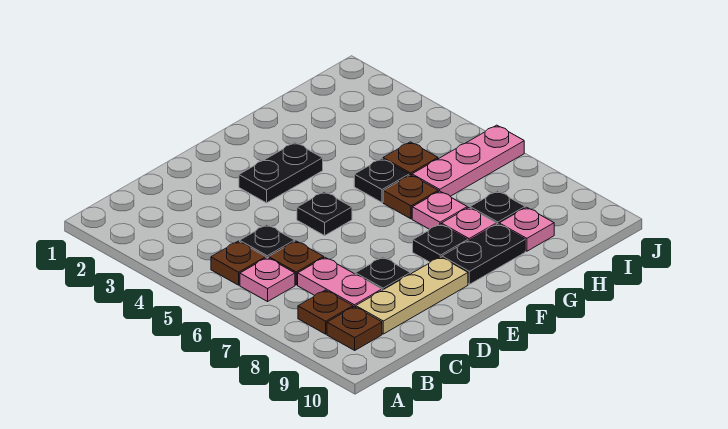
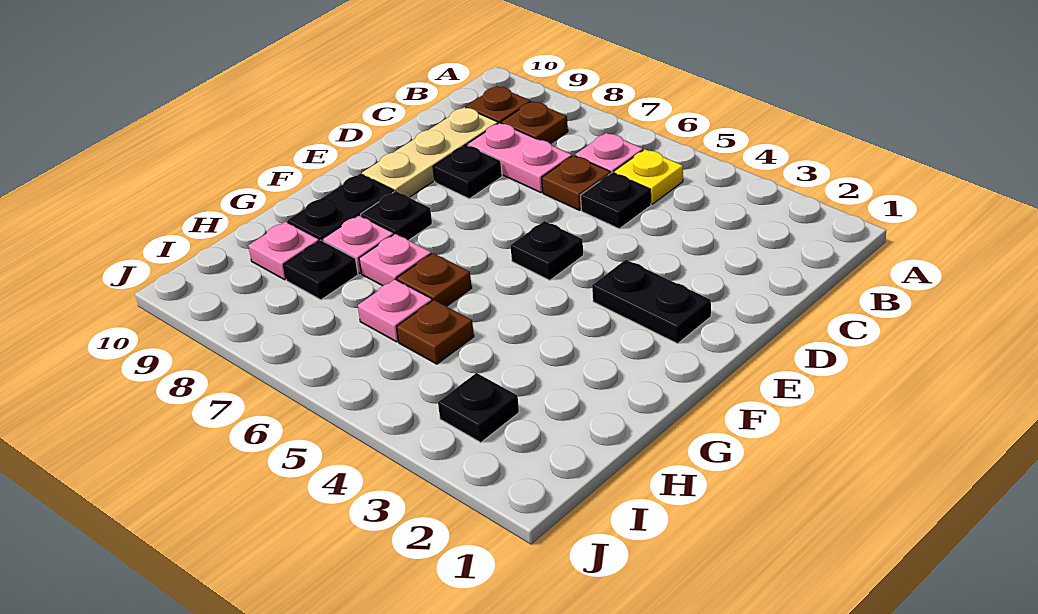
brown 1x1 plate [211,241,266,285] -> yellow 1x1 plate [614,149,683,204]
black 1x2 plate [239,142,323,203] -> black 1x2 plate turned to [592,260,711,344]
black 1x1 plate [354,158,409,202] -> black 1x1 plate moved to [438,373,519,443]
pink 1x3 plate [412,125,524,196] -> pink 1x1 plate [358,279,432,342]

